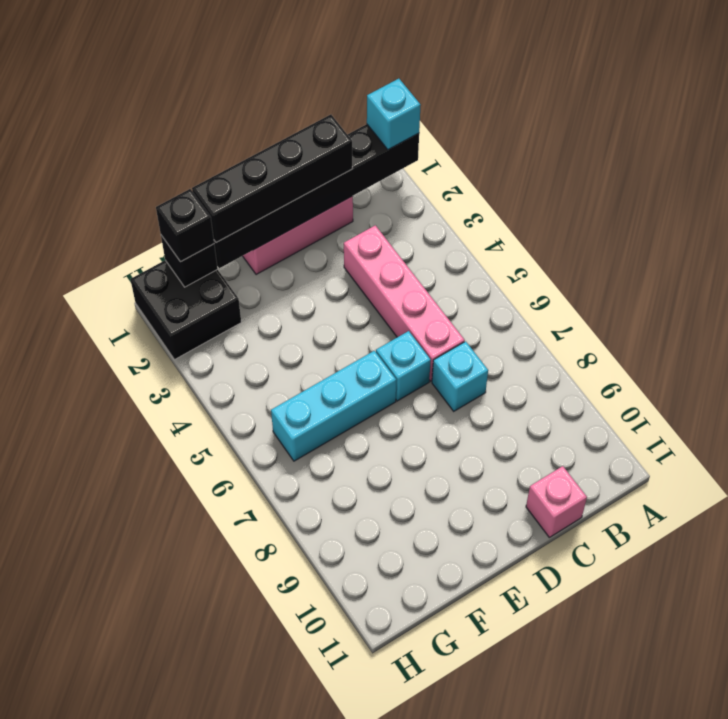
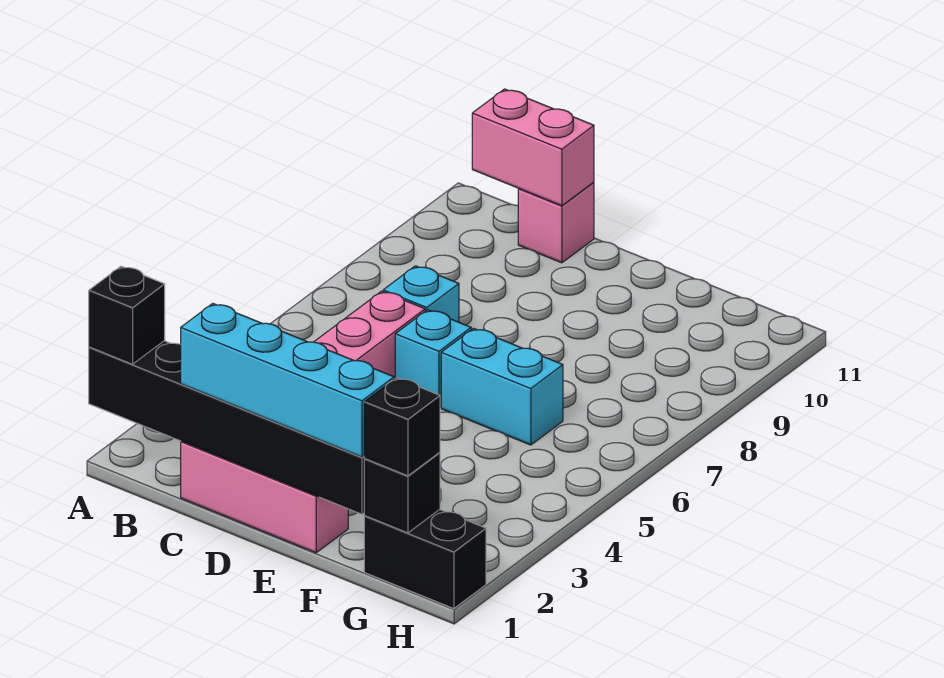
cyan 1x1 brick [367,79,421,150] -> black 1x1 brick [89,266,165,364]
none -> pink 1x2 brick [472,89,594,206]
black 1x4 brick [192,115,353,242] -> cyan 1x4 brick [181,304,394,457]
cyan 1x3 brick [271,351,396,461] -> cyan 1x2 brick [441,328,563,445]
black 2x2 brick [131,260,241,360] -> black 1x2 brick [364,509,486,609]

